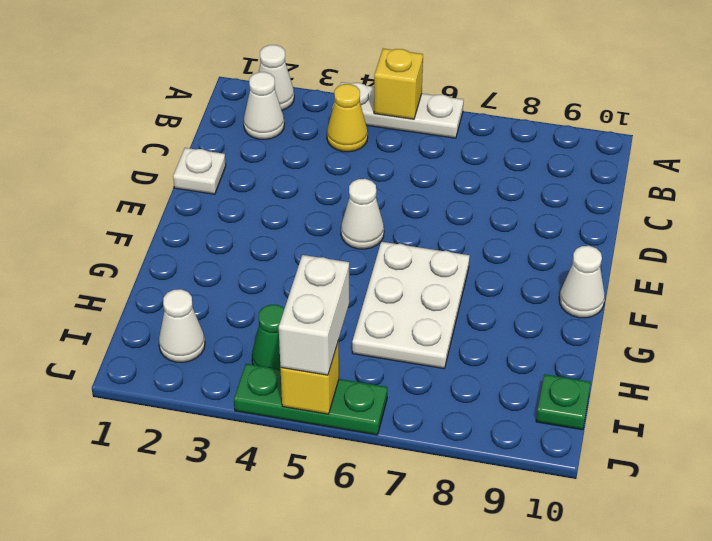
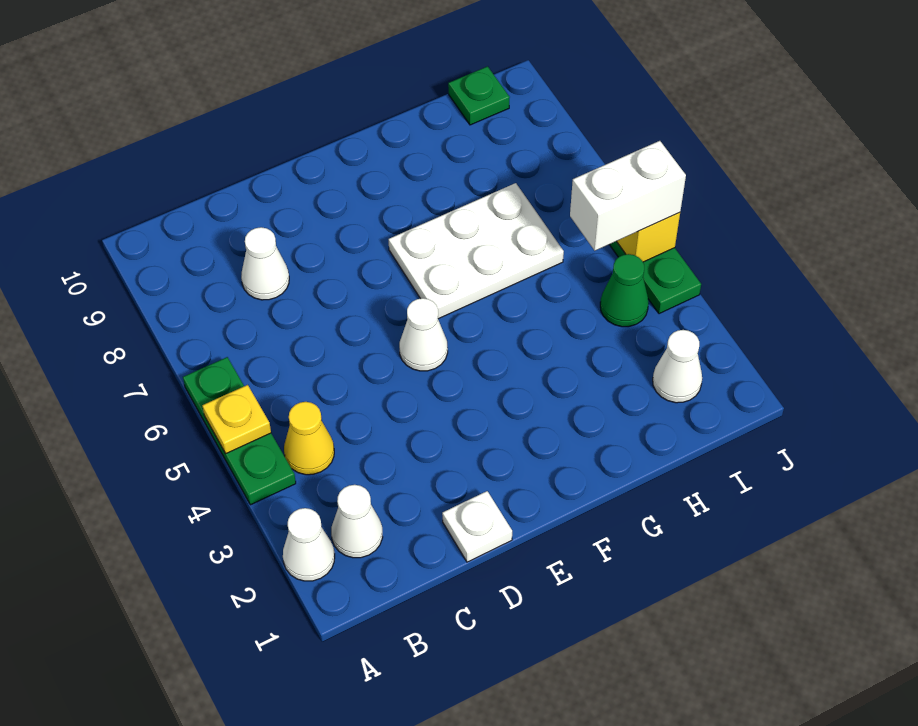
white 1x3 plate [332,82,464,138] -> green 1x3 plate [183,357,296,505]
yellow 1x1 brick [374,49,423,119] -> yellow 1x1 plate [202,385,271,453]
white 1x1 cone [559,246,605,318] -> white 1x1 cone moved to [241,227,289,300]

